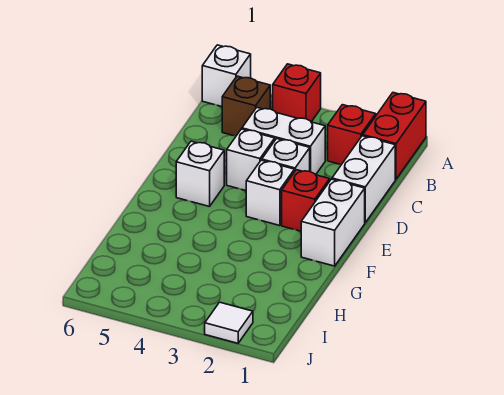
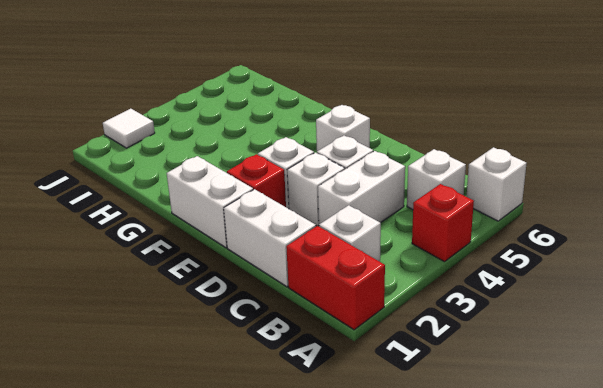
red 1x1 brick [328,105,376,165] -> white 1x1 brick [319,205,381,262]
brown 1x1 brick [222,76,270,136] -> white 1x1 brick [407,149,466,210]

